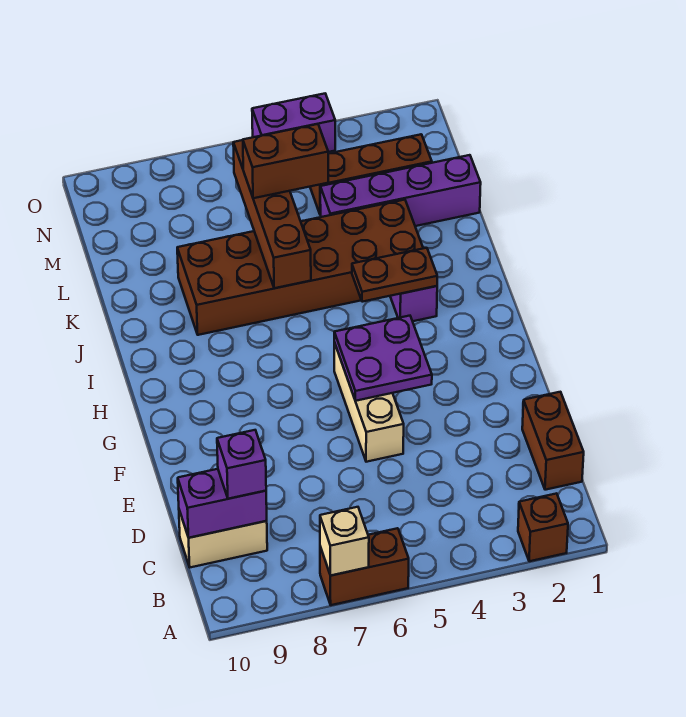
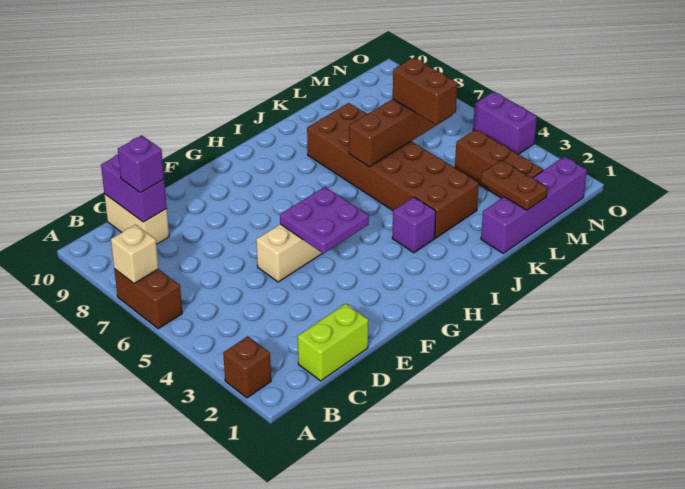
brown 1x2 brick [522,392,584,490] -> lime 1x2 brick [298,304,368,381]
brown 1x2 plate [352,248,437,302] -> brown 1x2 plate moved to [481,160,547,210]
purple 1x4 brick [320,155,481,226] -> purple 1x4 brick turned to [481,157,587,253]

